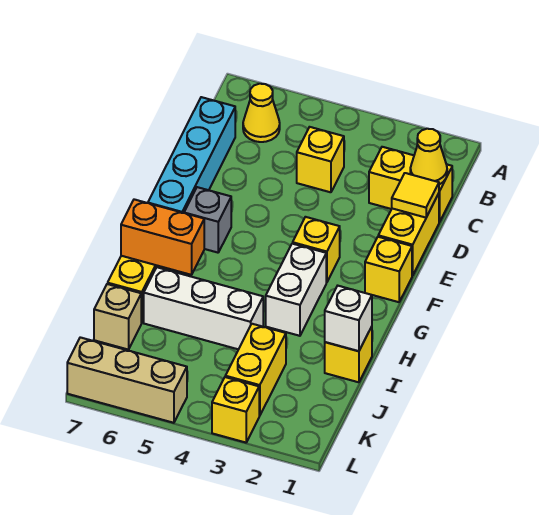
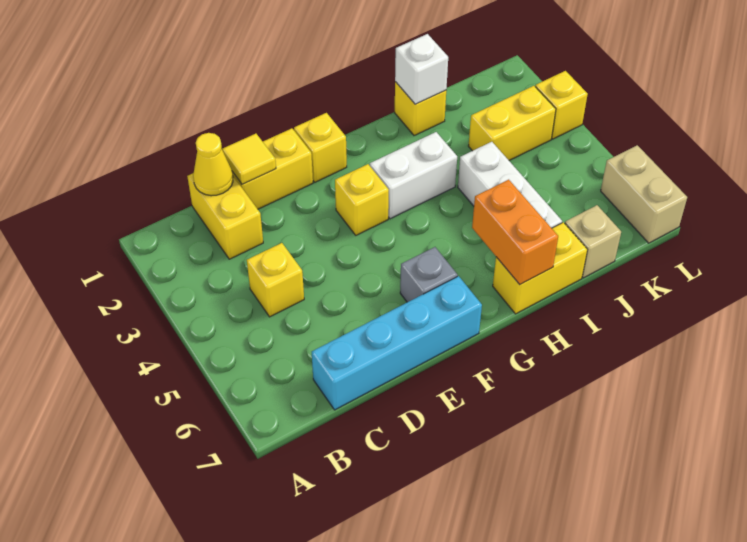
yellow 1x1 cone [243,84,280,142] -> none
tan 1x3 brick [67,337,187,423] -> tan 1x2 brick [601,145,687,243]

